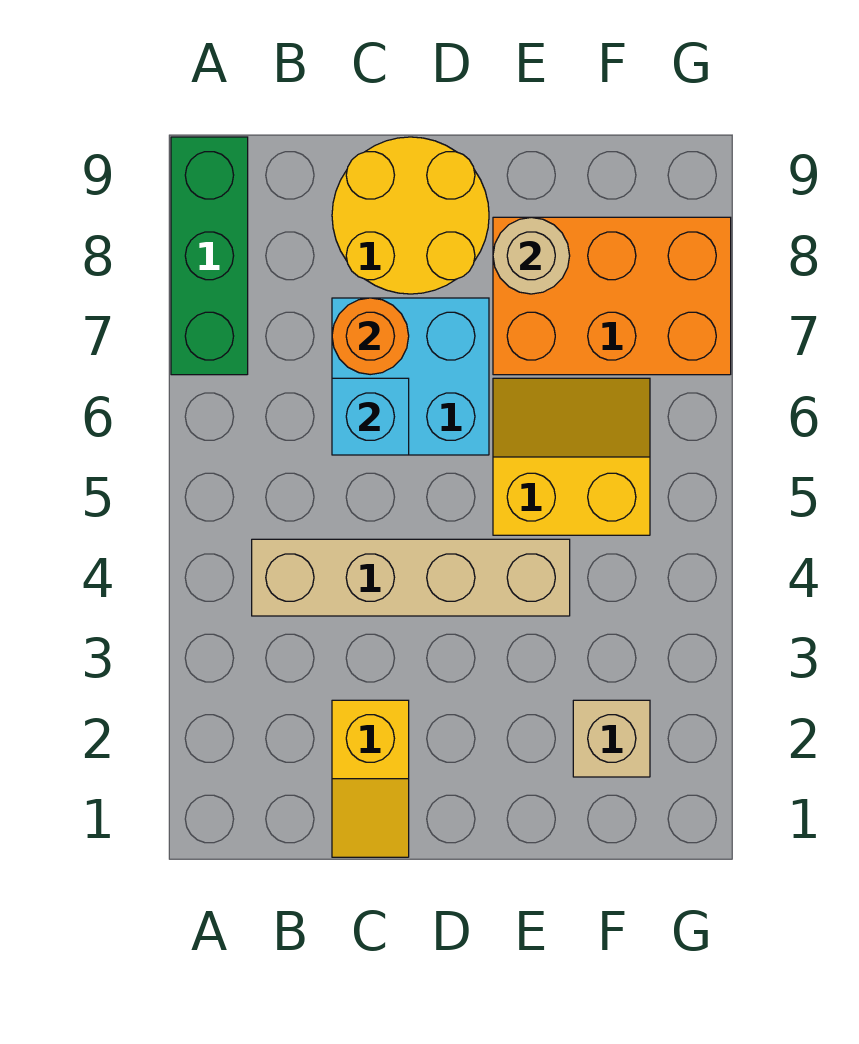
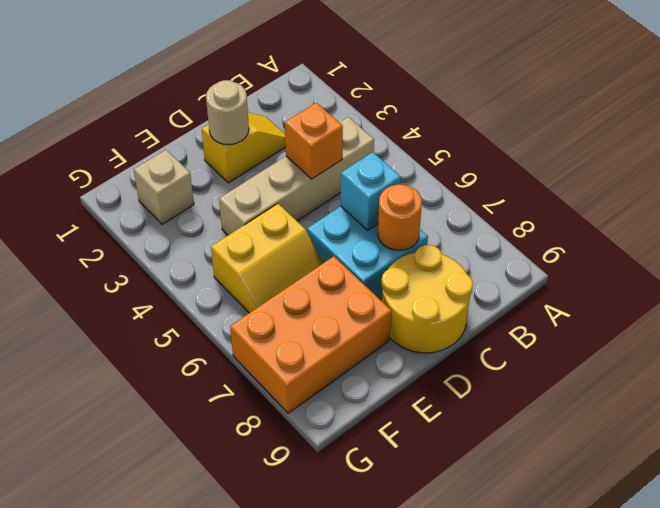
green 1x3 brick [171,137,248,375] -> none
yellow 1x2 slope [332,700,409,857] -> yellow 1x2 slope turned to [202,113,286,183]
none -> orange 1x1 brick [285,103,343,179]
tan 1x1 round brick [493,217,570,294] -> tan 1x1 round brick moved to [206,80,249,145]

